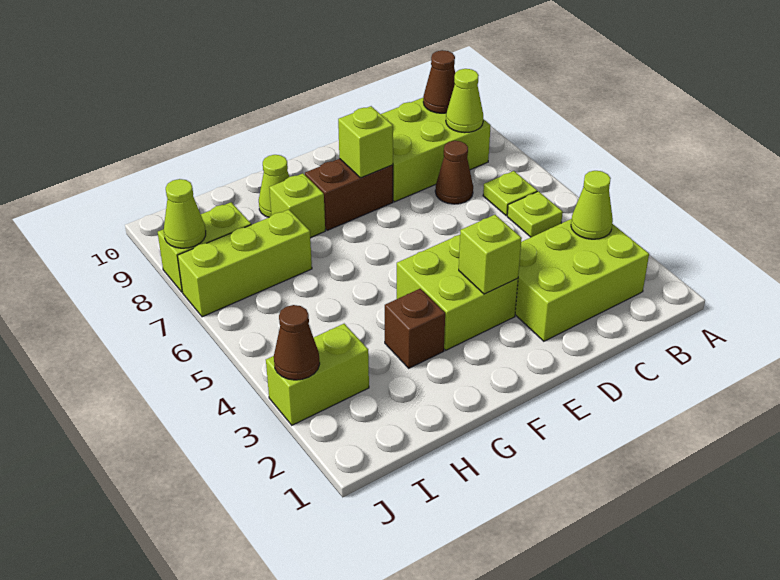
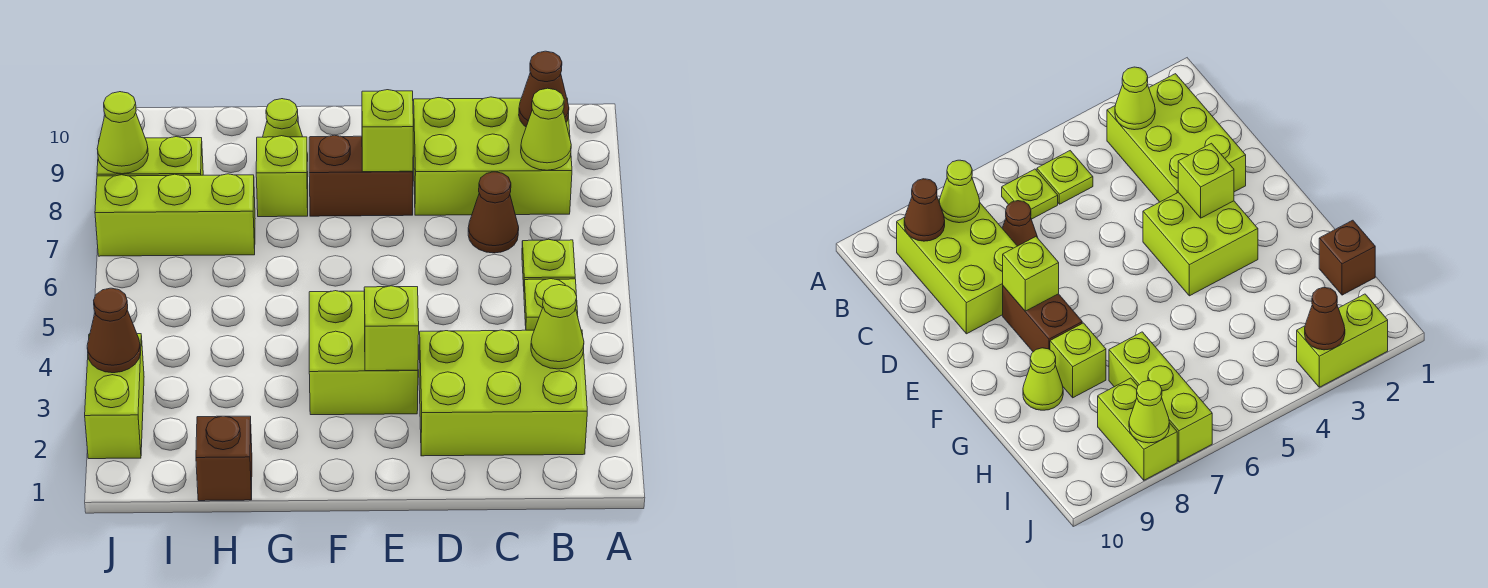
brown 1x1 brick [385,289,445,368] -> brown 1x1 brick moved to [196,416,252,501]
lime 1x2 brick [266,324,369,425] -> lime 1x2 brick turned to [85,334,144,459]

